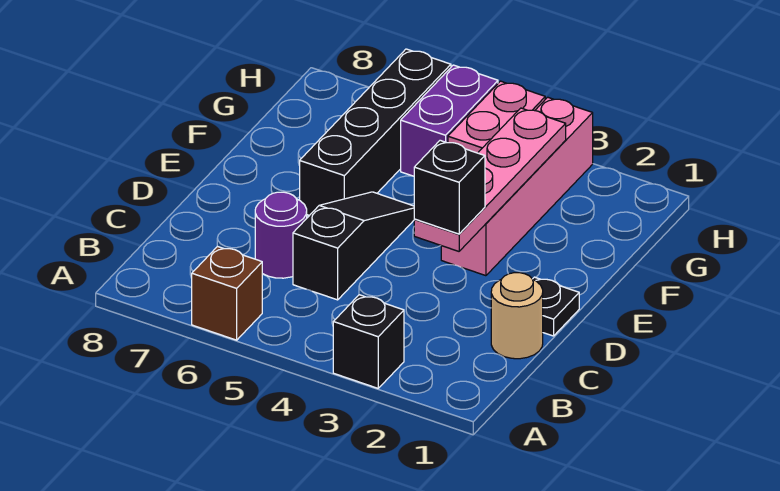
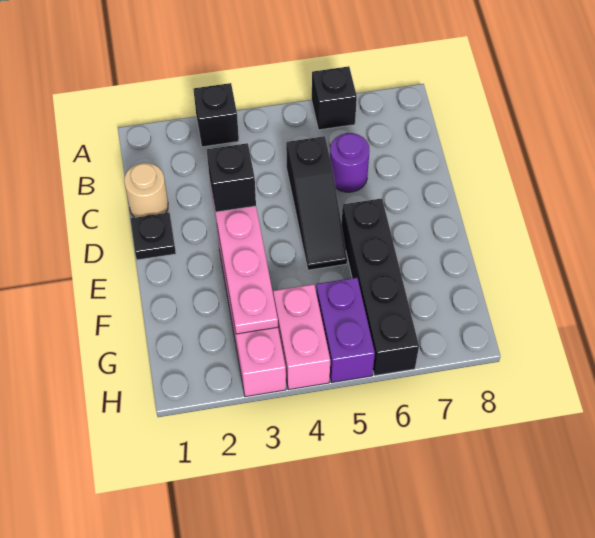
brown 1x1 brick [192,246,262,340] -> black 1x1 brick [312,66,357,130]

